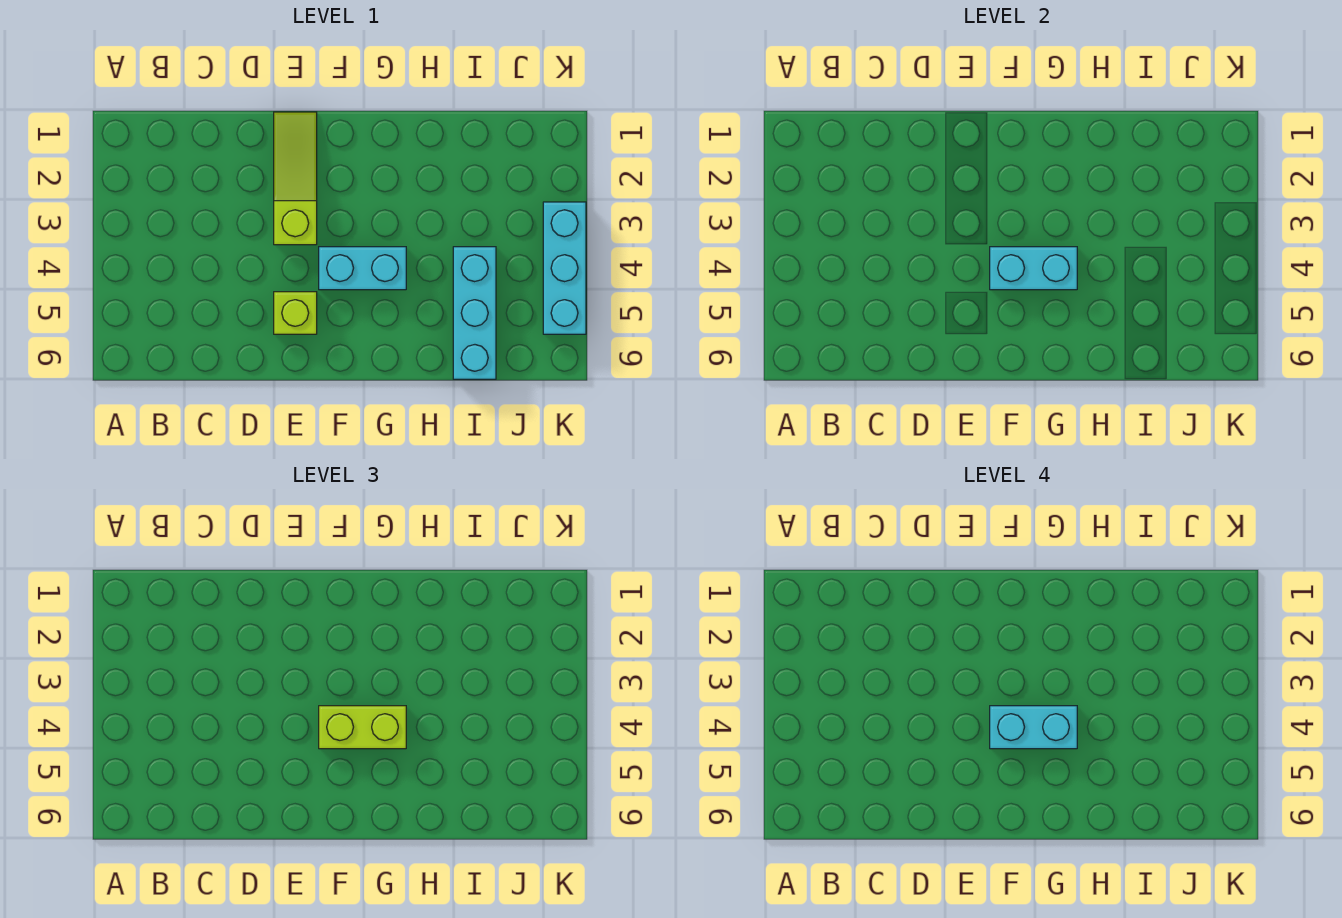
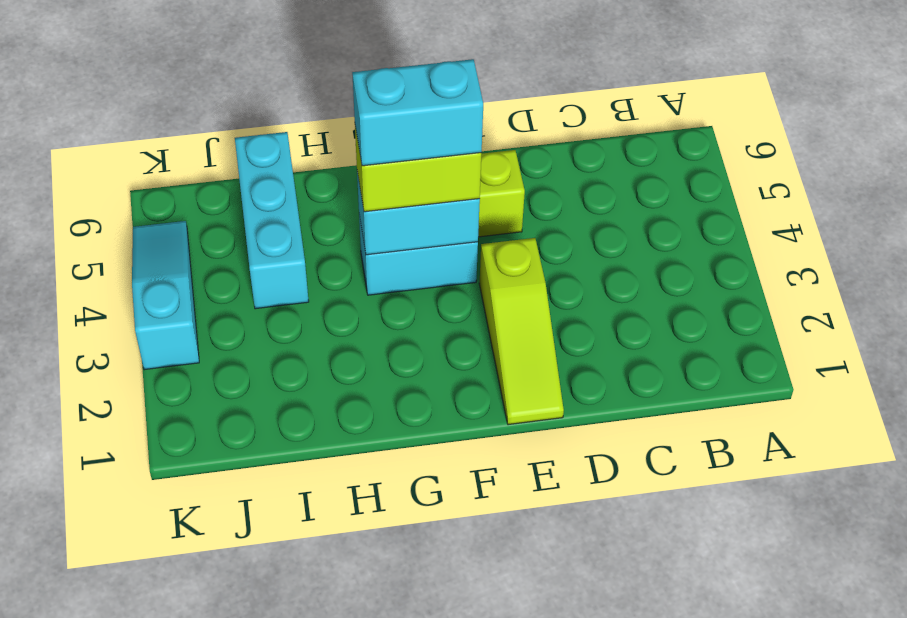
cyan 1x3 brick [543,202,586,334] -> cyan 1x3 slope [132,221,199,370]

